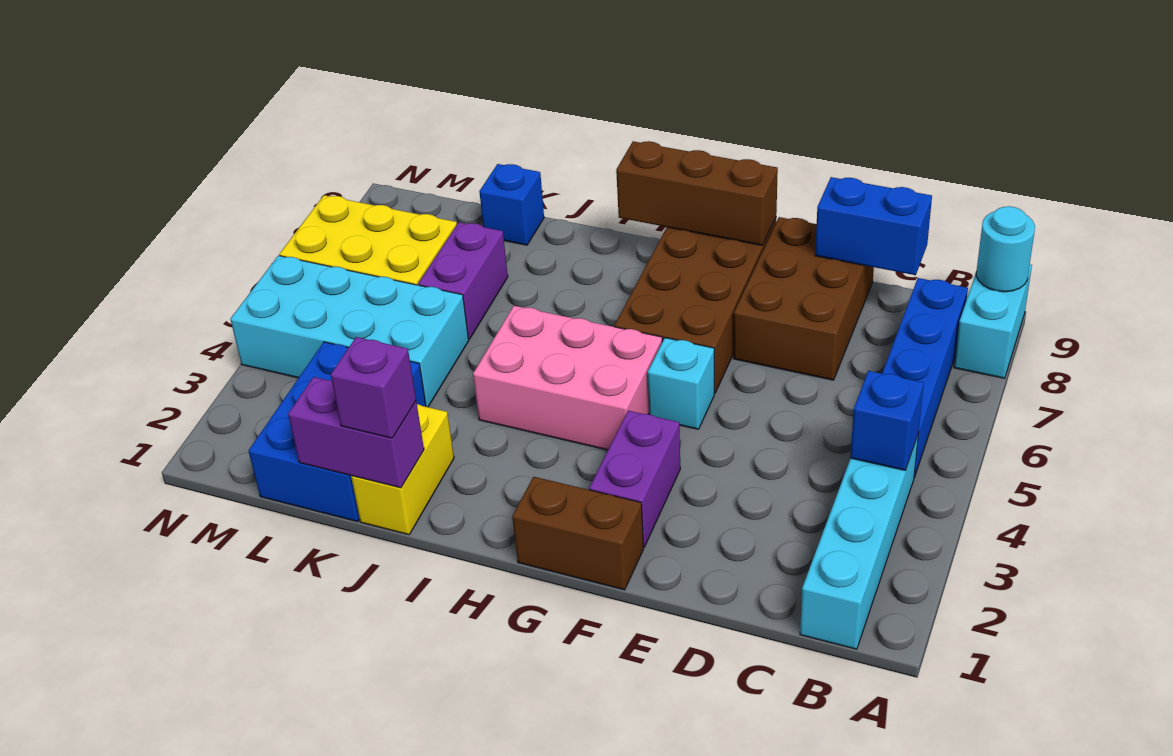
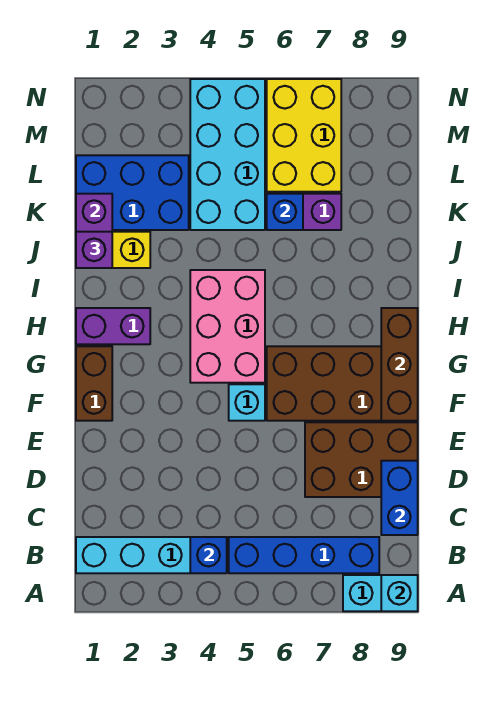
cyan 1x1 round brick [976,206,1035,292] -> cyan 1x1 brick [381,575,418,611]
purple 1x2 brick [589,411,680,547] -> purple 1x2 brick moved to [76,308,150,344]
blue 1x1 brick [479,164,544,245] -> blue 1x1 brick moved to [267,194,303,230]

